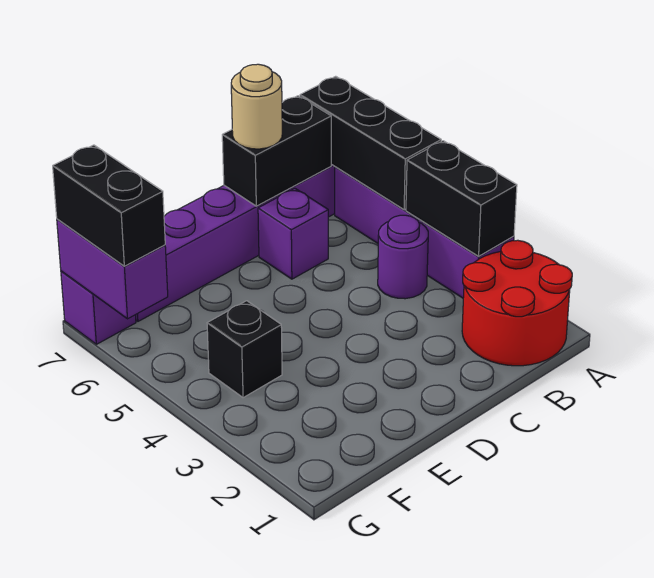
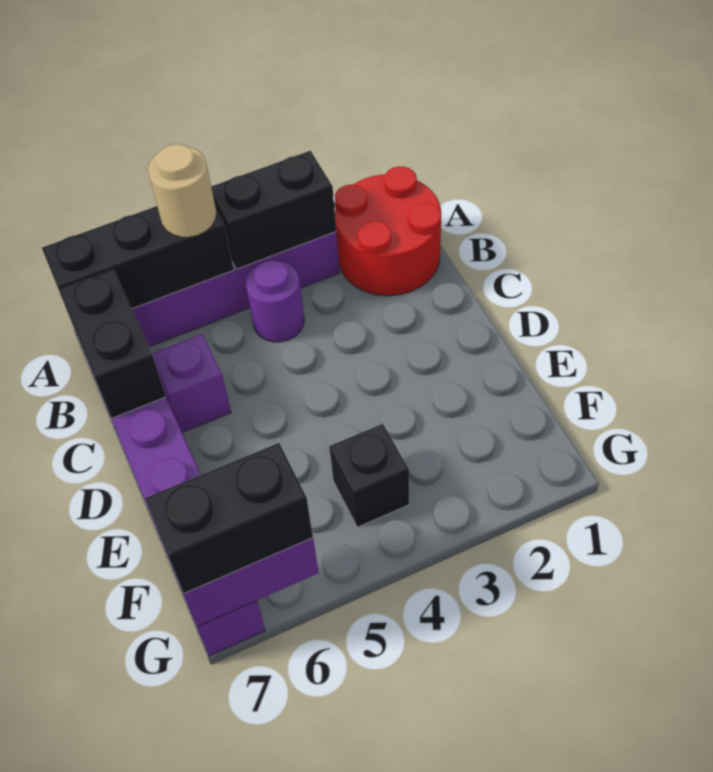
tan 1x1 round brick [231,64,282,149] -> tan 1x1 round brick moved to [148,144,217,237]

